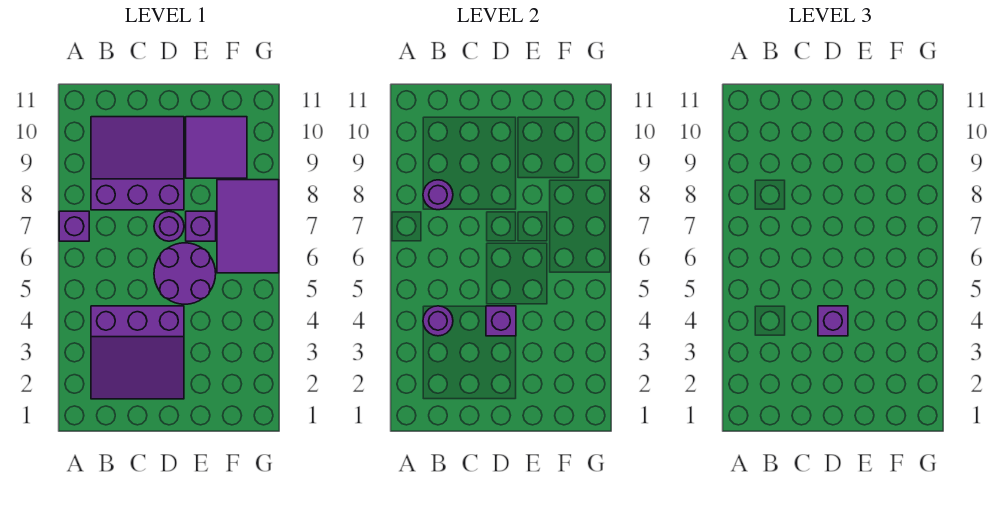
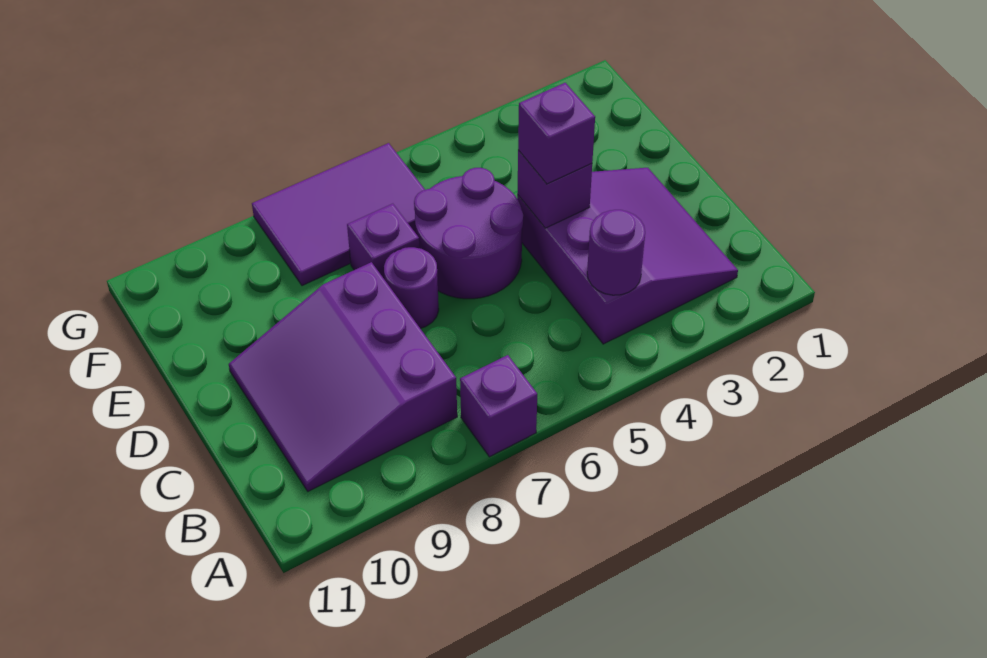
purple 1x1 round brick [423,180,453,210] -> none
purple 2x2 tile [186,117,247,178] -> none

